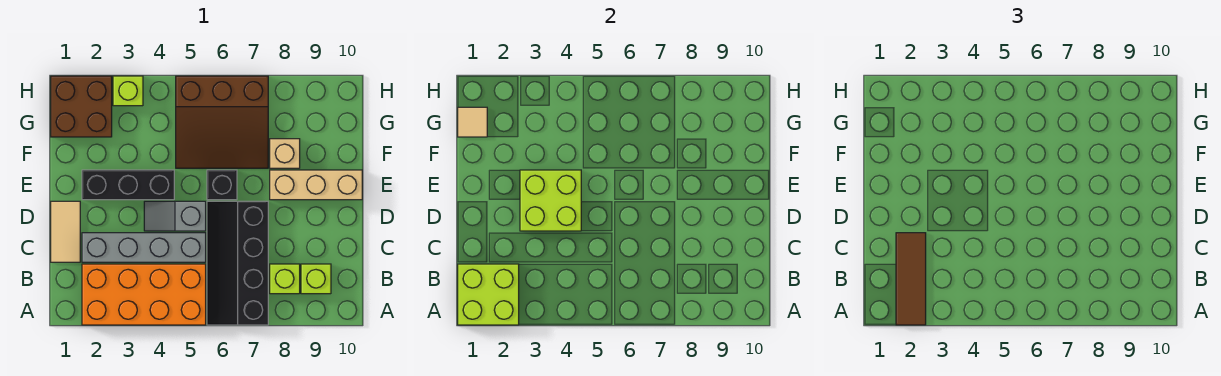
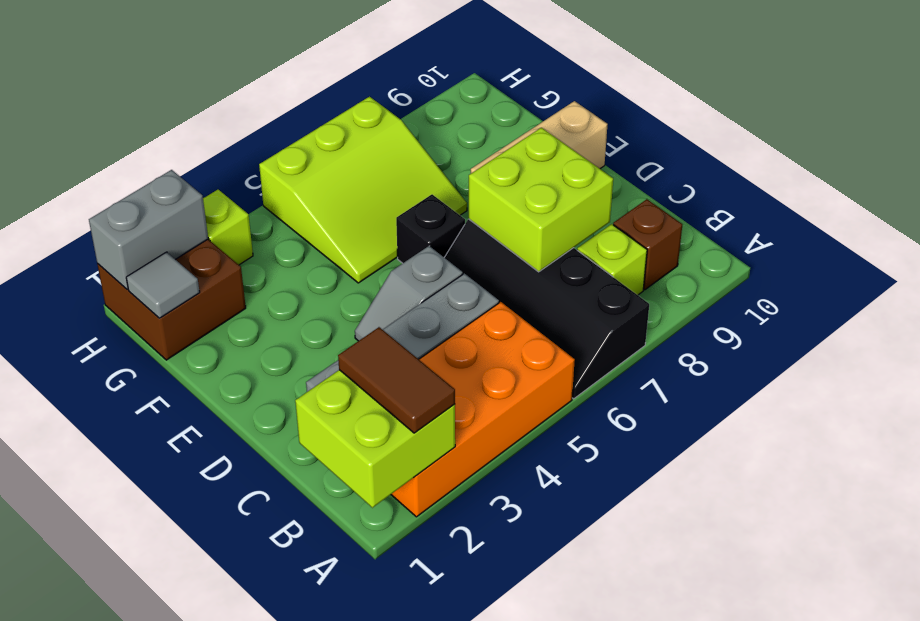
brown 1x3 tile [896,233,926,325] -> brown 1x2 tile [338,327,455,433]
lime 1x1 brick [301,264,331,294] -> brown 1x1 brick [613,199,682,290]
tan 1x2 tile [51,201,80,262] -> none
lime 2x2 brick [520,170,581,231] -> lime 2x2 brick moved to [469,128,613,272]
black 1x3 brick [82,170,174,200] -> none
brown 3x3 slope [176,76,268,168] -> lime 3x3 slope [259,97,467,283]
tan 1x1 brick [270,139,300,168] -> none
tan 1x1 tile [458,107,487,137] -> grey 1x1 tile [126,252,200,318]
none -> grey 1x2 brick [89,170,208,289]

